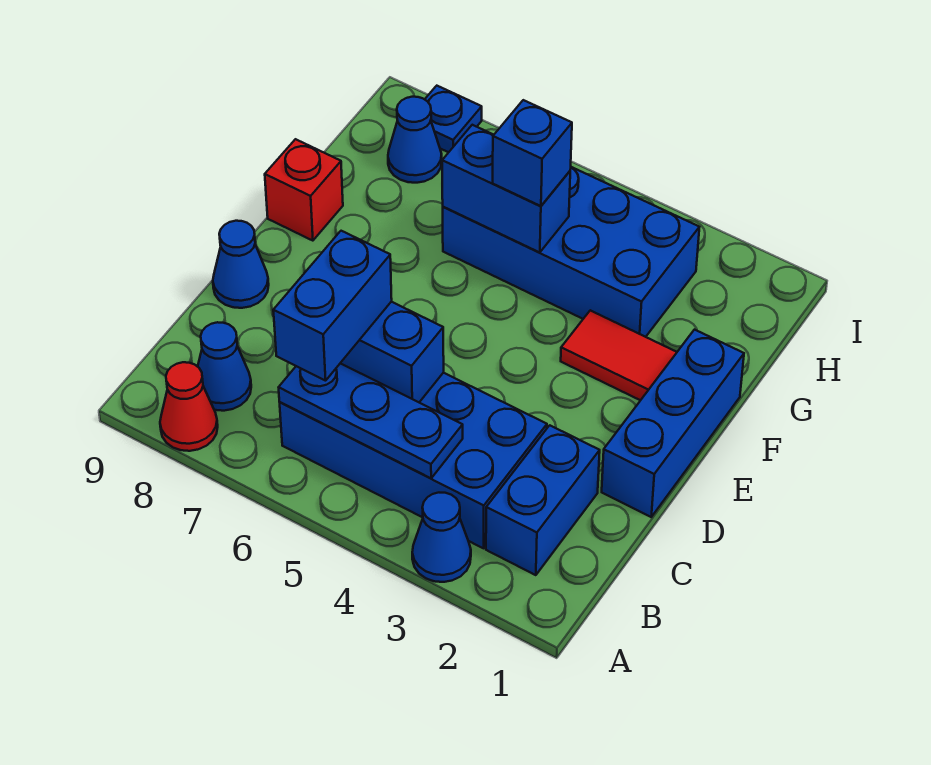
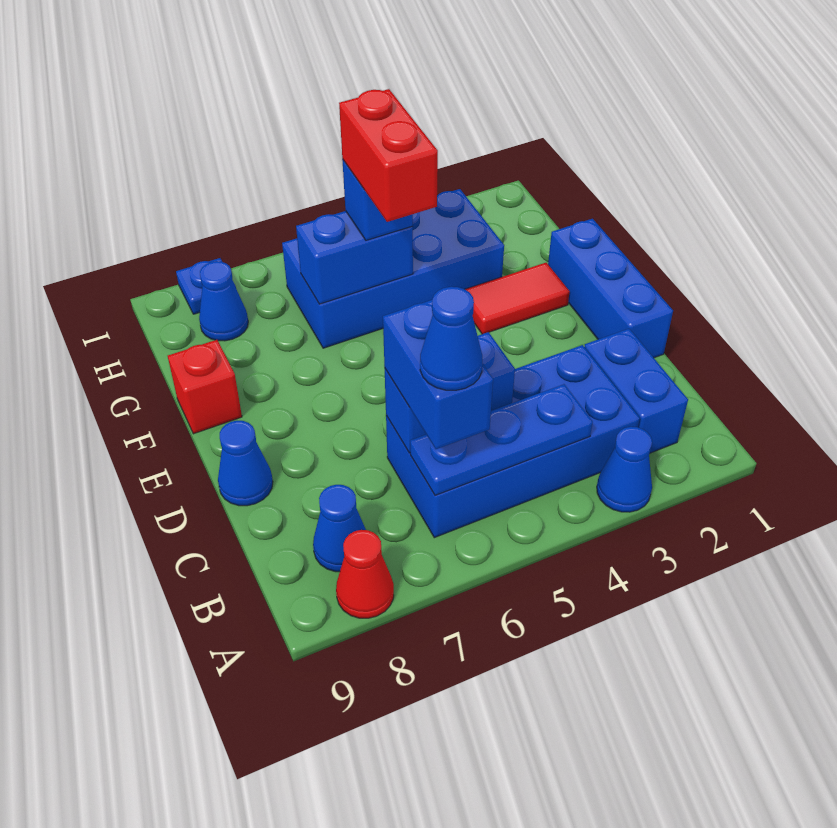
none -> blue 1x1 cone [420,287,482,390]
none -> red 1x2 brick [339,89,438,222]

